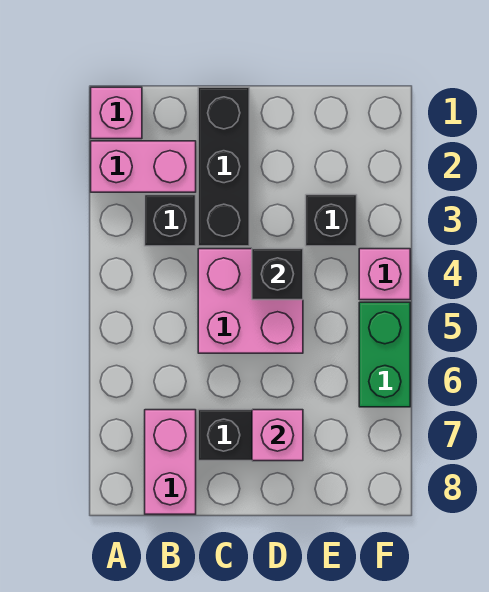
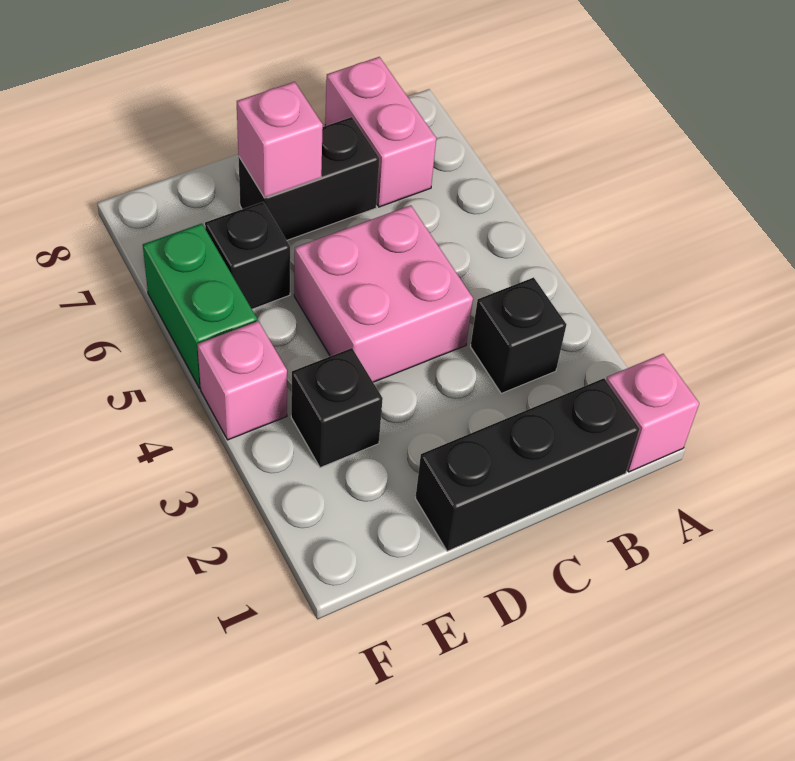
pink 1x2 brick [91,141,196,192] -> none
black 1x3 brick [198,87,249,246] -> black 1x3 brick turned to [415,378,639,551]
black 1x1 brick [252,249,303,300] -> black 1x1 brick moved to [205,202,290,309]

